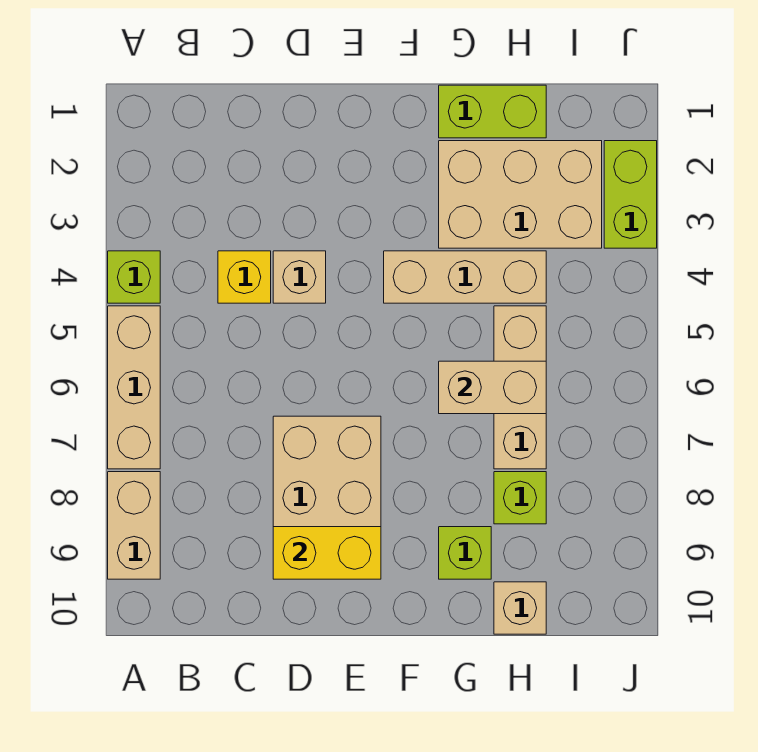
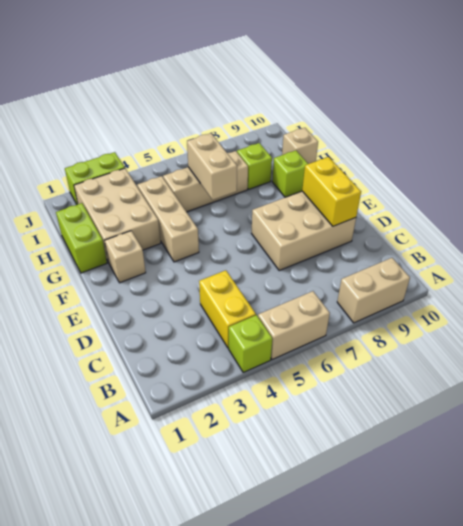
tan 1x3 brick [108,306,160,469] -> tan 1x2 brick [258,291,330,360]
yellow 1x1 brick [218,251,271,303] -> yellow 1x2 brick [199,270,256,348]
tan 1x1 brick [273,251,326,303] -> tan 1x1 brick moved to [105,231,146,283]

